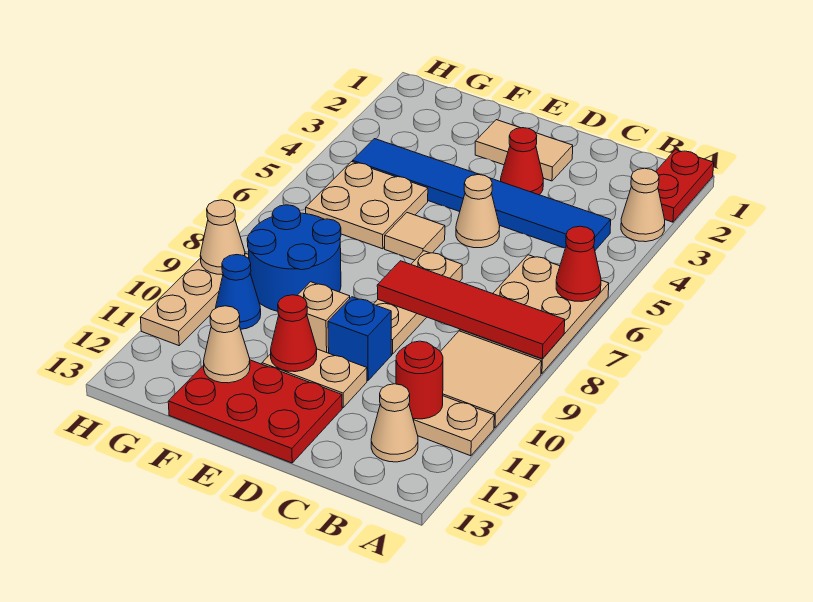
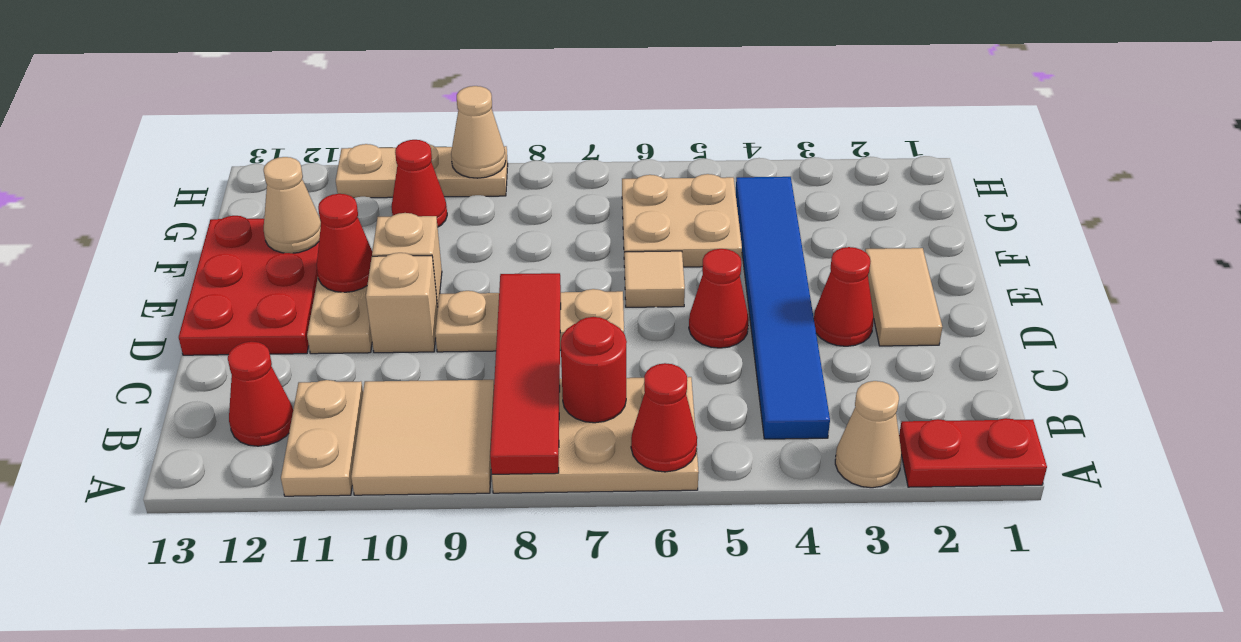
red 1x1 round brick [396,341,443,419] -> red 1x1 round brick moved to [561,317,627,423]
tan 1x1 cone [371,384,418,462] -> red 1x1 cone [228,342,293,446]
tan 1x1 cone [456,175,500,248] -> red 1x1 cone [689,249,749,348]
blue 1x1 brick [328,297,392,380] -> tan 1x1 brick [366,253,438,353]
blue 2x2 round brick [247,205,341,311] -> none
blue 1x1 cone [216,255,261,329] -> red 1x1 cone [391,140,447,227]

